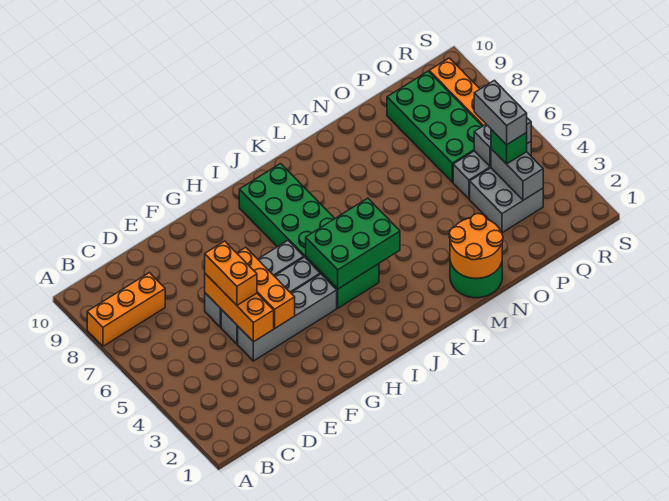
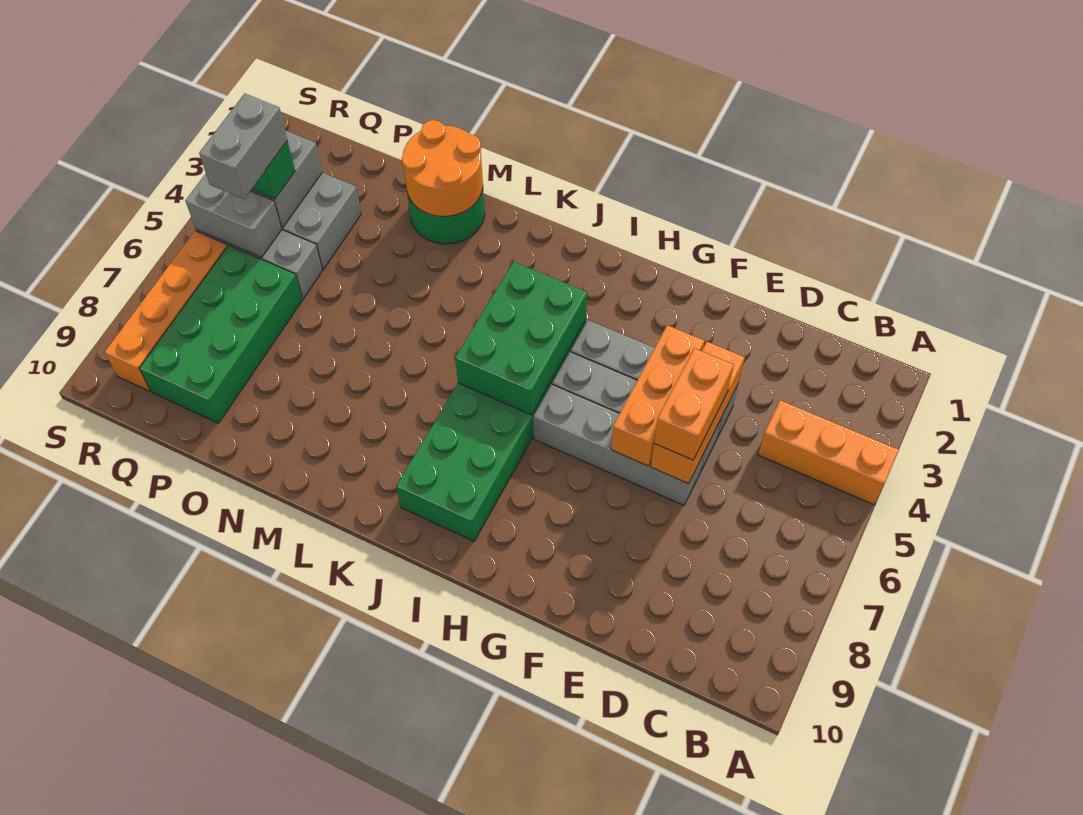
orange 1x3 brick [87,273,165,346] -> orange 1x3 brick moved to [758,400,899,505]
green 2x3 brick [306,198,400,289] -> green 2x3 brick turned to [455,262,587,415]

